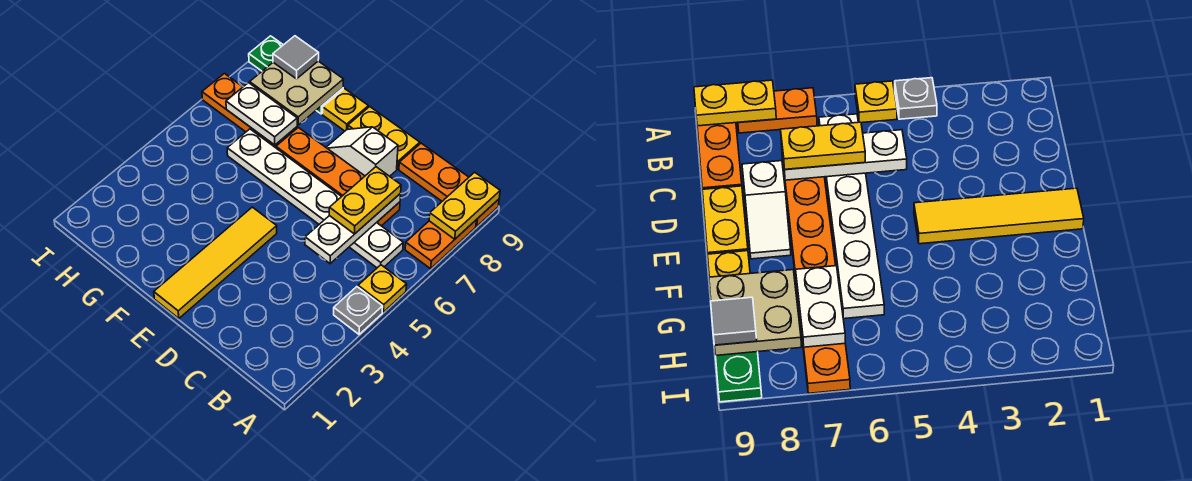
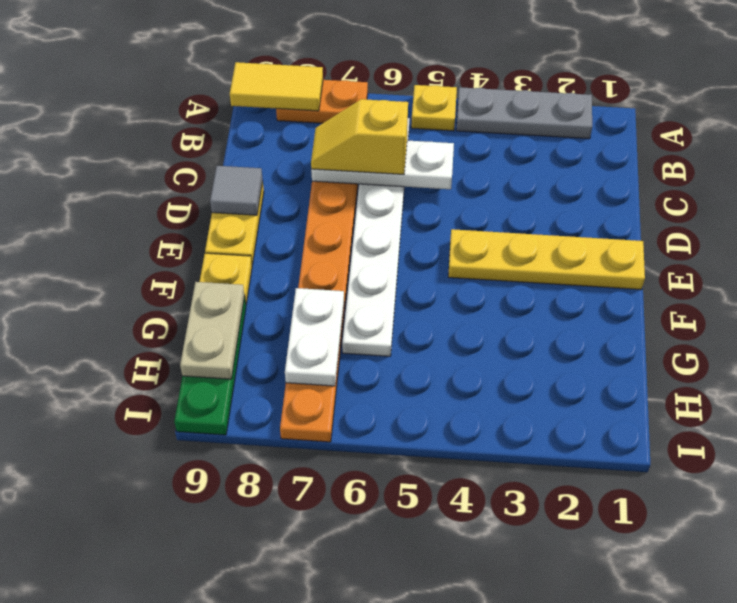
grey 1x1 plate [334,287,383,334] -> grey 1x3 plate [456,87,592,139]
yellow 1x2 plate [429,172,500,239] -> yellow 1x2 tile [230,62,323,111]
orange 1x3 plate [399,143,499,226] -> none
yellow 1x2 plate [329,167,401,234] -> yellow 1x2 slope [311,99,408,174]
white 1x2 slope [326,127,398,176] -> none
yellow 1x4 tile [154,207,277,318] -> yellow 1x4 plate [448,229,645,290]
tan 2x2 plate [250,61,343,125] -> tan 1x2 plate [180,282,244,379]
grey 1x1 tile [273,36,319,79] -> grey 1x1 tile moved to [210,166,263,215]

